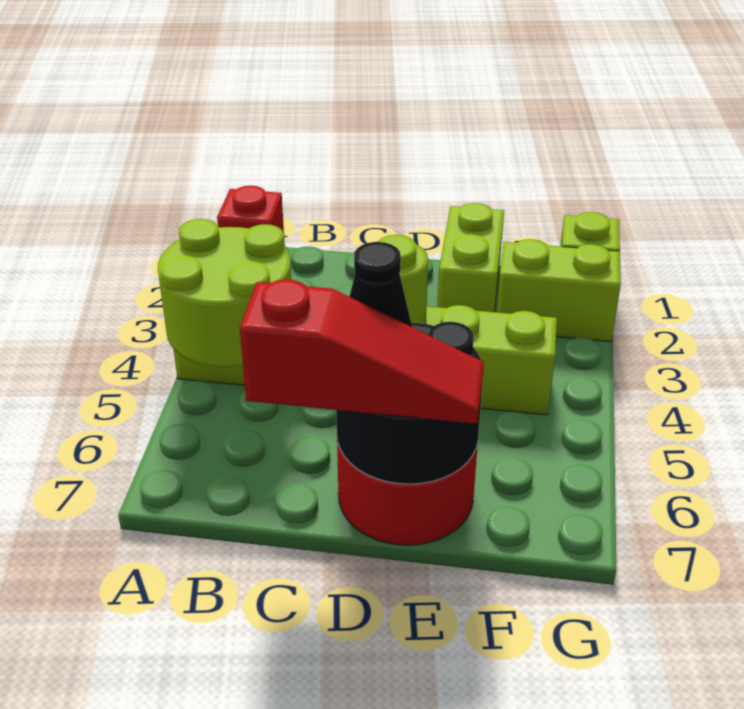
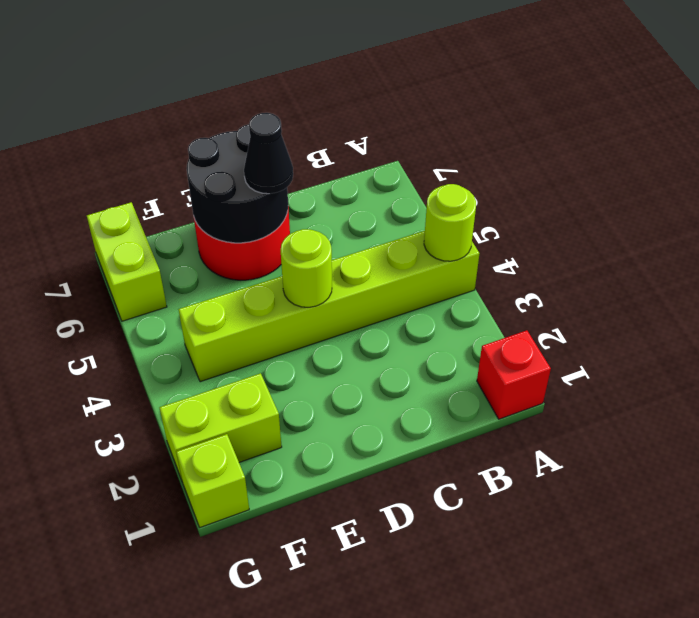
lime 2x2 round brick [158,219,291,367] -> lime 1x1 round brick [424,184,476,261]
red 1x3 slope [240,280,484,424] -> none
lime 1x2 brick [437,203,504,312] -> lime 1x2 brick moved to [87,202,167,321]

